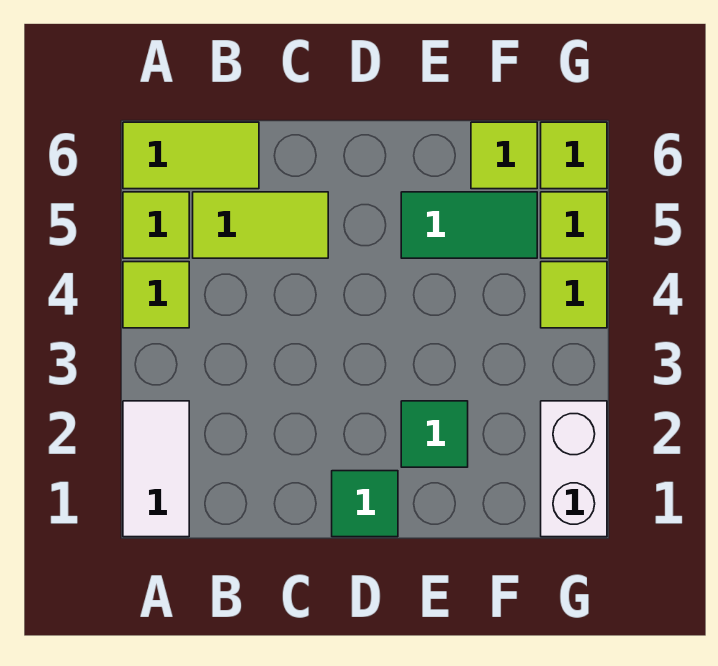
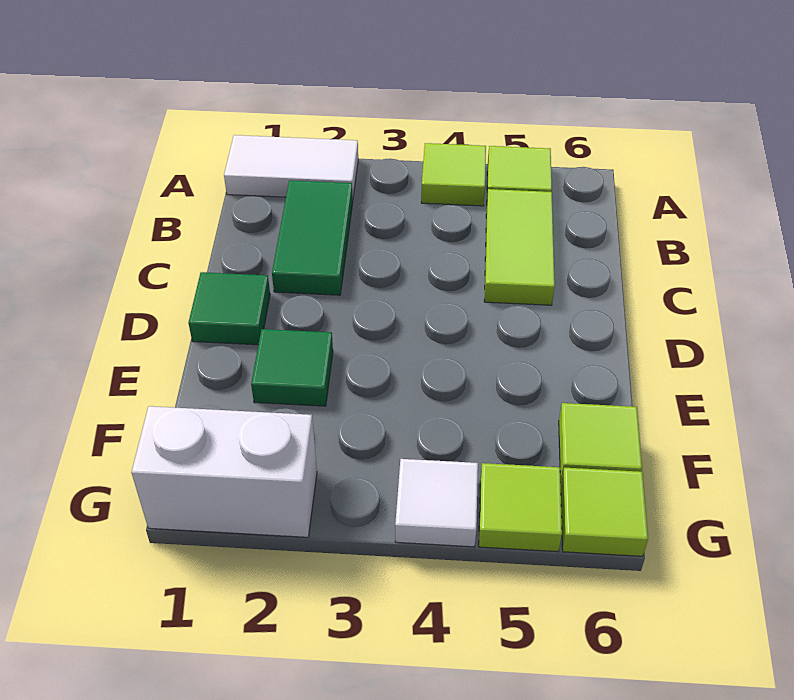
lime 1x2 tile [123,122,259,189] -> none
green 1x2 tile [401,192,537,258] -> green 1x2 tile moved to [272,180,353,295]
lime 1x1 tile [541,262,607,328] -> white 1x1 tile [395,459,478,547]

